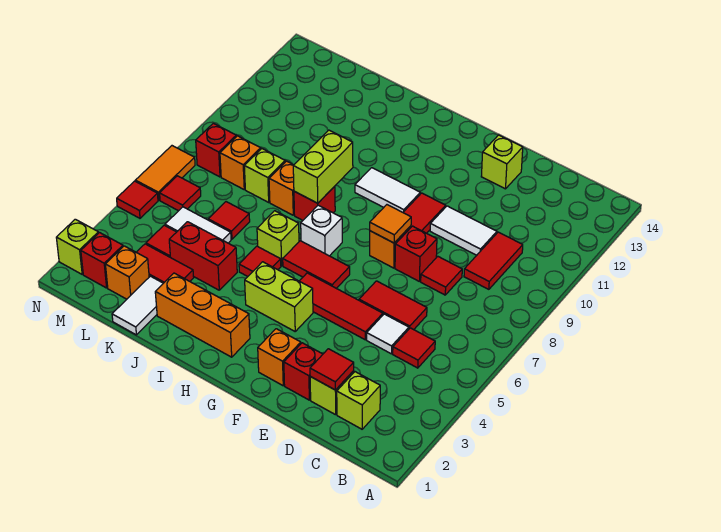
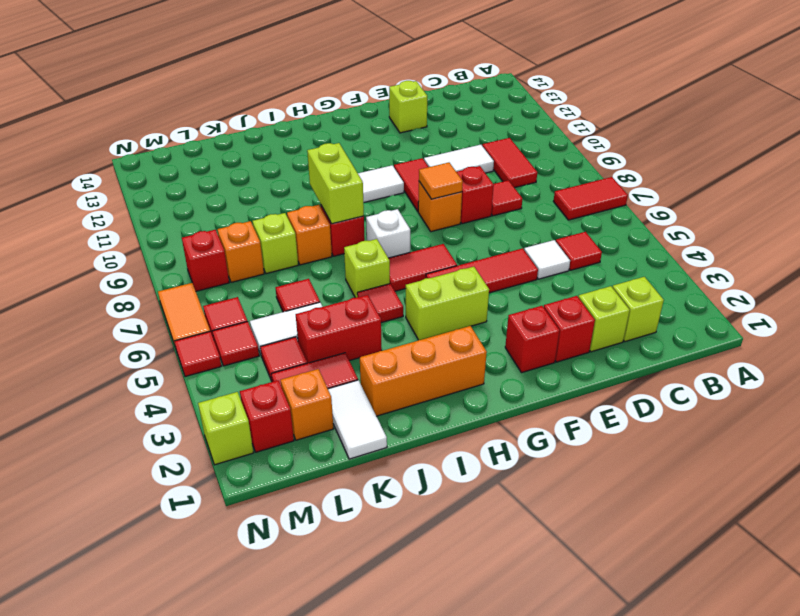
red 1x1 tile [310,349,354,390] -> red 1x1 tile moved to [212,322,259,366]
red 1x2 tile [359,281,427,330] -> red 1x2 tile moved to [553,177,628,220]
orange 1x1 brick [258,329,301,386] -> red 1x1 brick [505,306,560,373]

